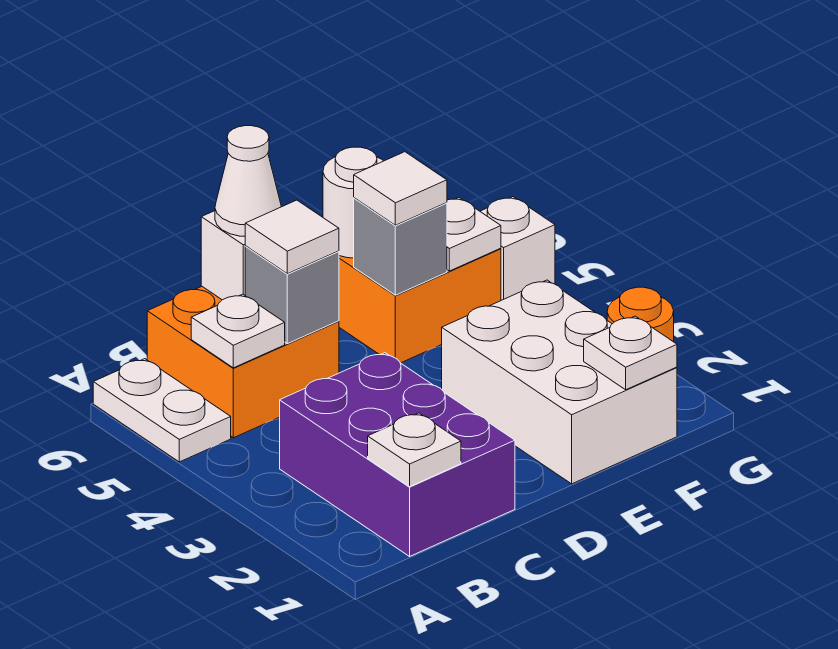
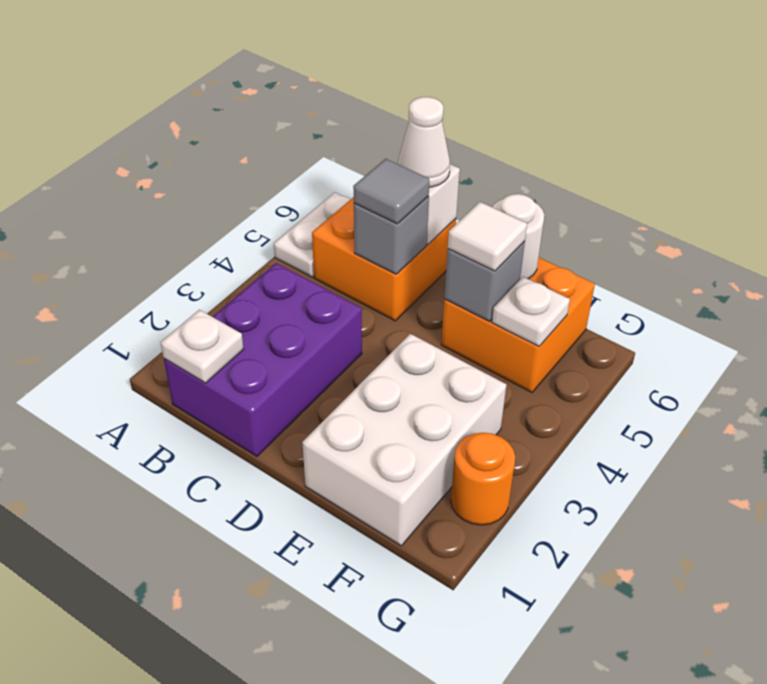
white 1x1 plate [191,294,285,368] -> none
white 1x1 tile [245,200,339,274] -> grey 1x1 tile [353,159,429,224]
white 1x1 plate [584,316,677,390] -> none
white 1x1 brick [480,197,555,300] -> none

